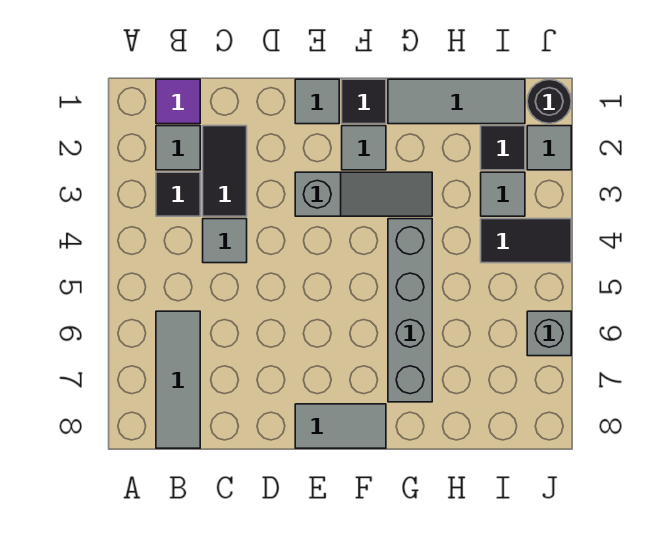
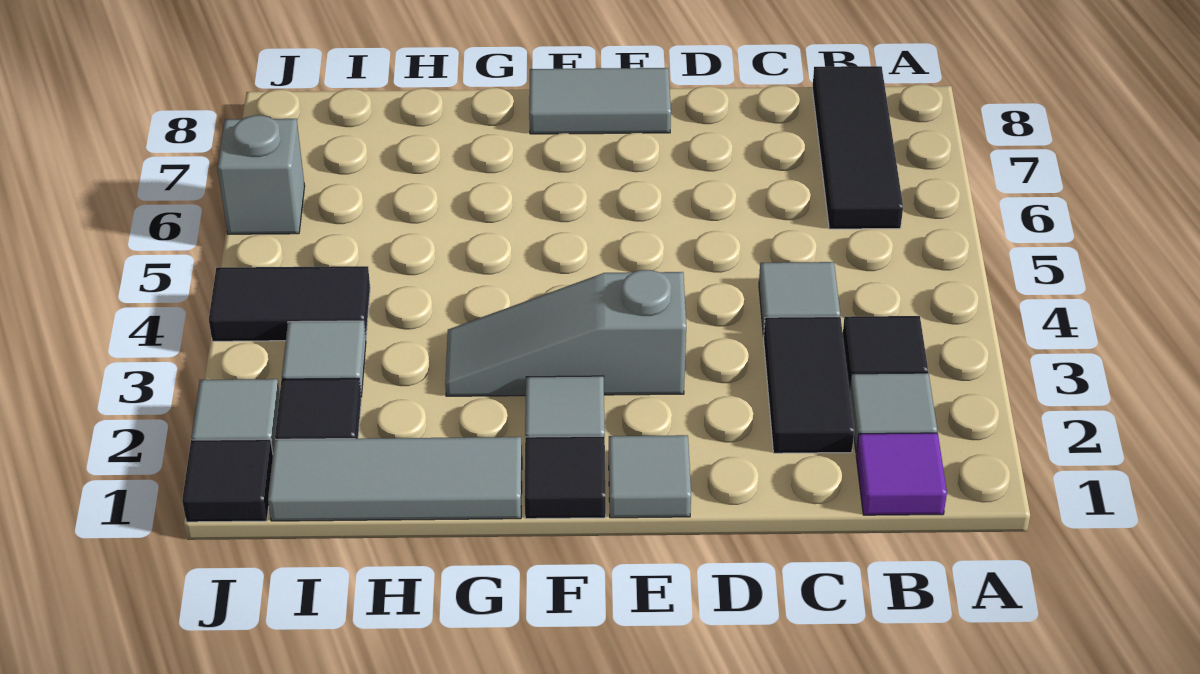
grey 1x3 tile [156,311,200,448] -> black 1x3 tile [812,66,903,229]
grey 1x4 brick [388,219,432,402] -> none
black 1x1 round brick [527,79,571,124] -> black 1x1 tile [182,439,273,522]

